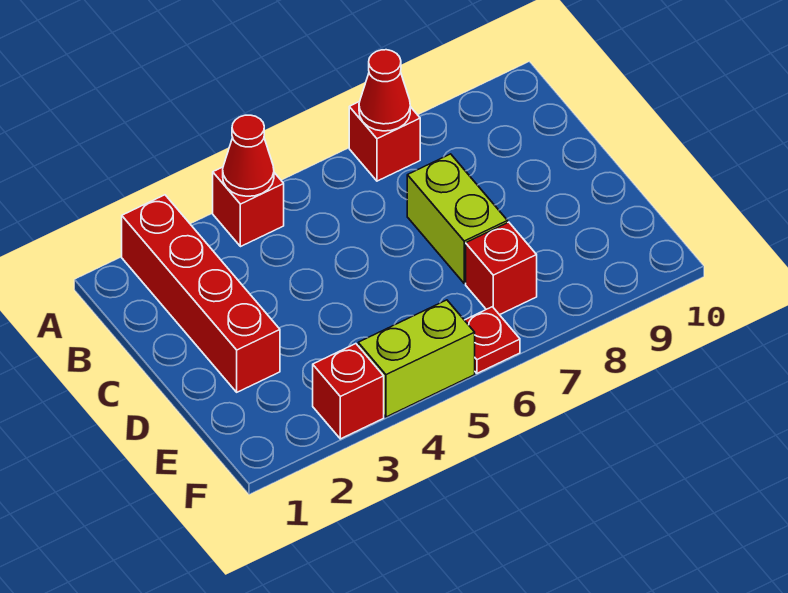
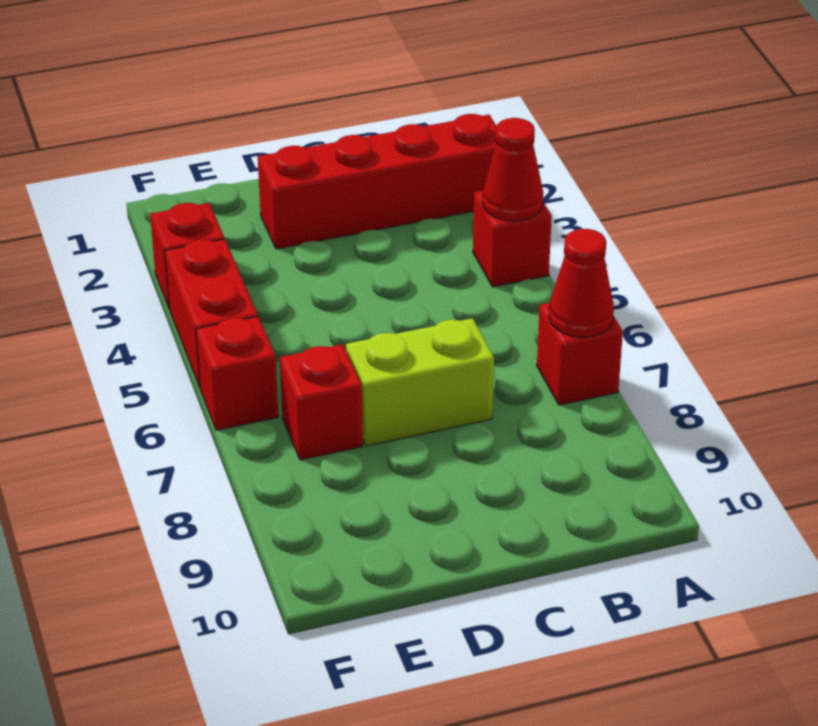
lime 1x2 brick [358,300,475,417] -> red 1x2 brick [165,239,258,388]
red 1x1 plate [465,307,520,373] -> red 1x1 brick [196,317,278,430]

